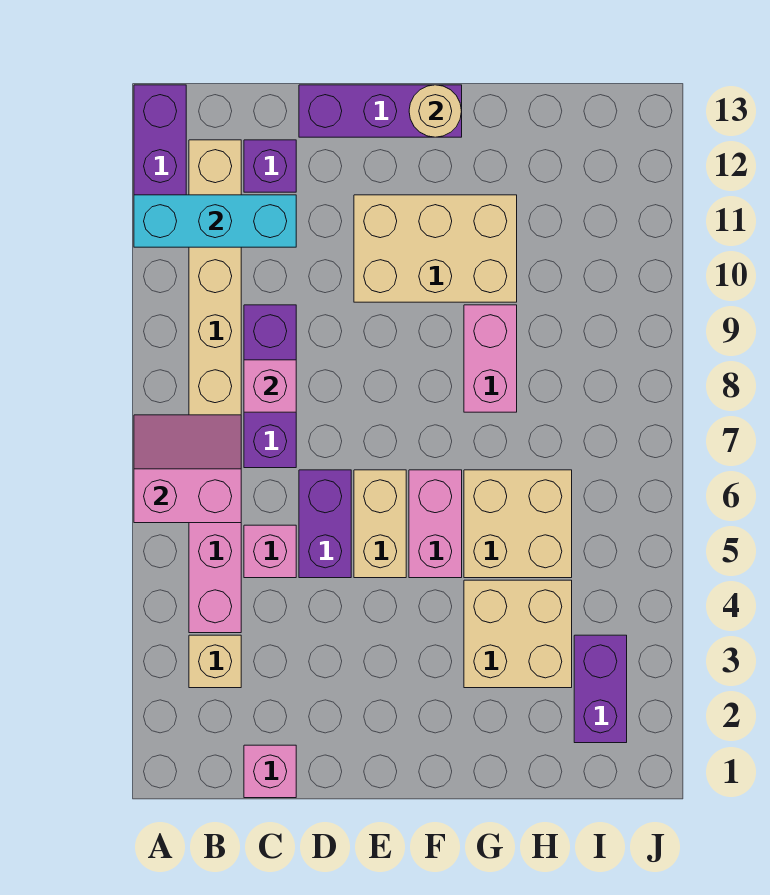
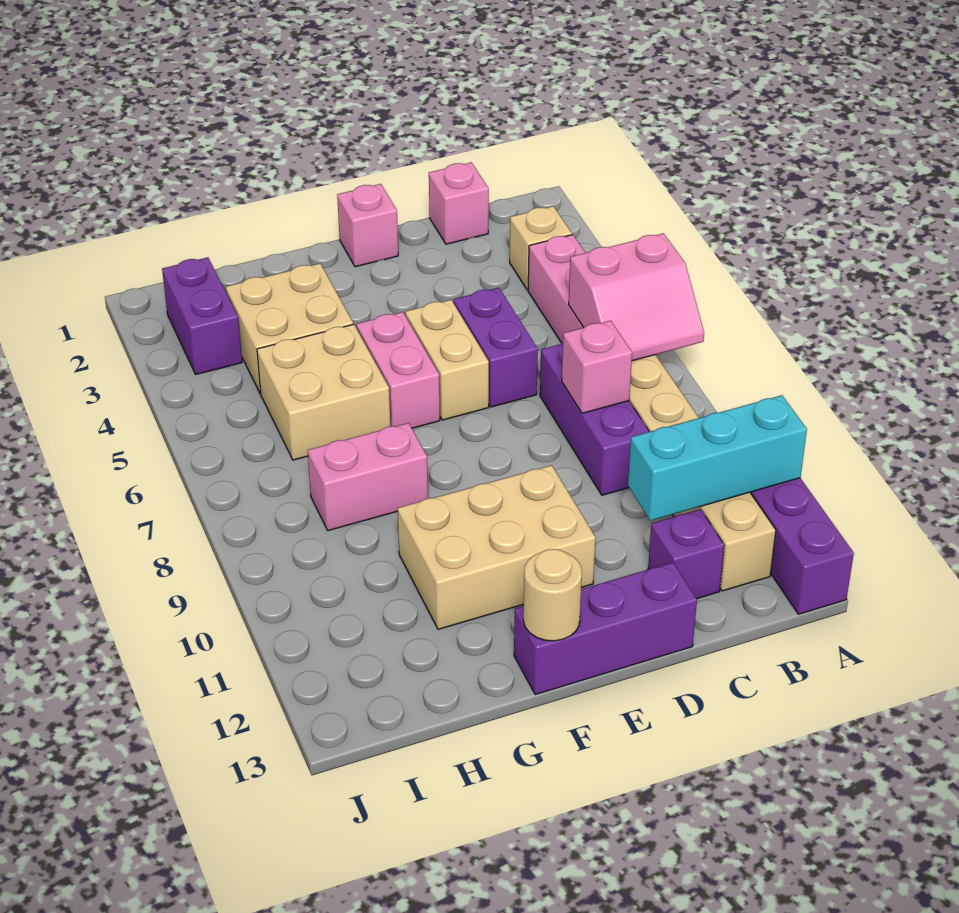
pink 1x1 brick [244,525,296,578] -> pink 1x1 brick moved to [337,184,398,267]
pink 1x2 brick [464,305,517,412] -> pink 1x2 brick turned to [308,423,428,531]

